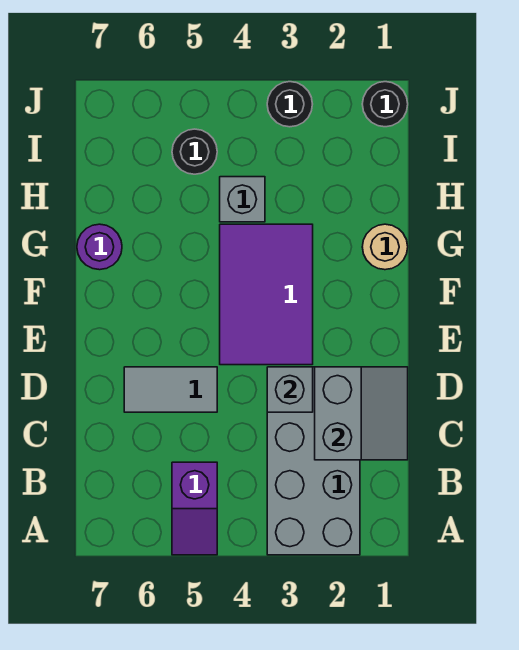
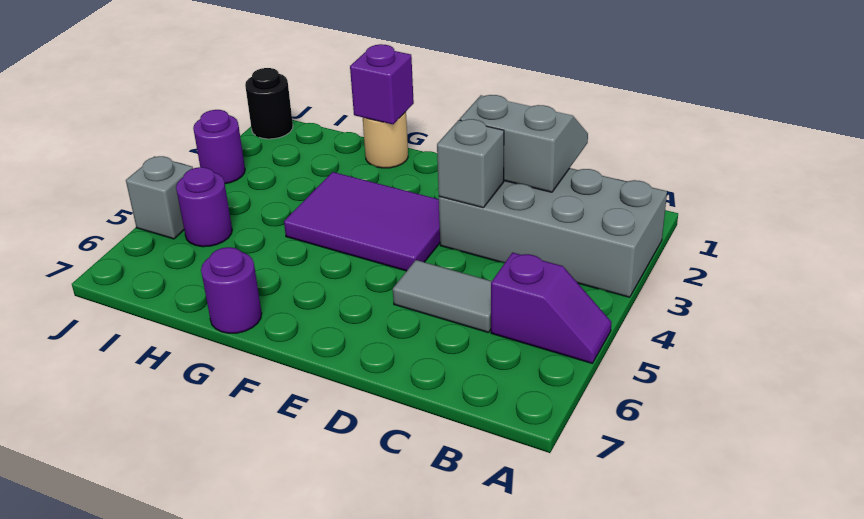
grey 1x2 tile [124,367,217,412] -> grey 1x2 tile turned to [393,260,492,333]
none -> purple 1x1 brick [350,44,414,124]
grey 1x1 brick [220,177,265,222] -> grey 1x1 brick moved to [126,156,193,239]
black 1x1 round brick [172,129,217,174] -> purple 1x1 round brick [176,167,232,247]
black 1x1 round brick [267,82,312,127] -> purple 1x1 round brick [193,110,245,184]

